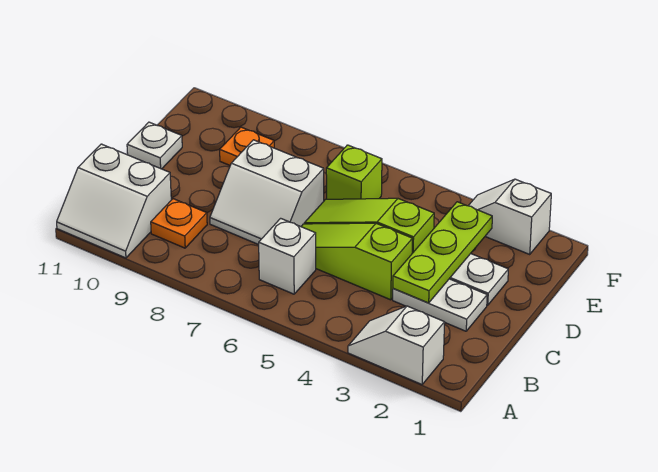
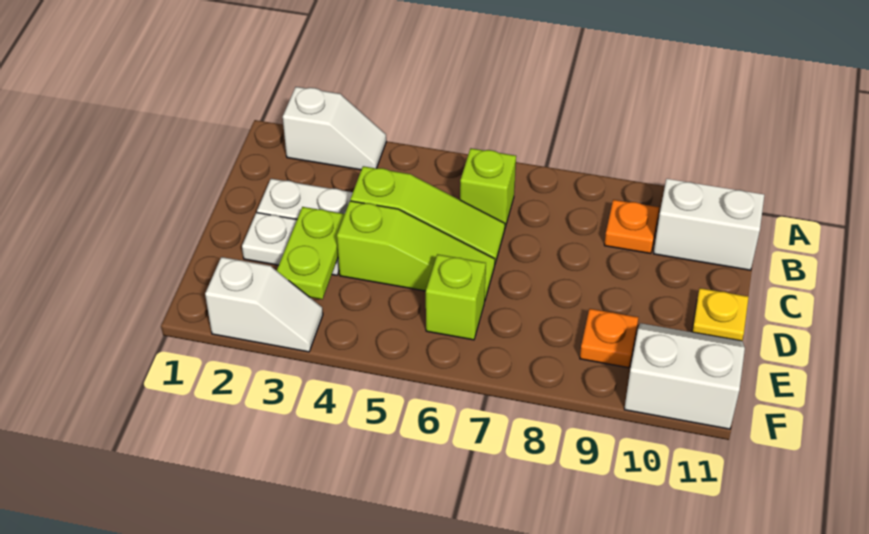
white 1x1 brick [259,218,316,294] -> lime 1x1 brick [460,148,516,227]
lime 1x3 plate [393,202,492,303] -> lime 1x2 plate [277,207,345,299]
white 2x2 slope [210,140,324,245] -> white 2x2 slope moved to [624,323,745,429]
white 1x1 plate [127,122,182,169] -> yellow 1x1 plate [692,288,749,341]

